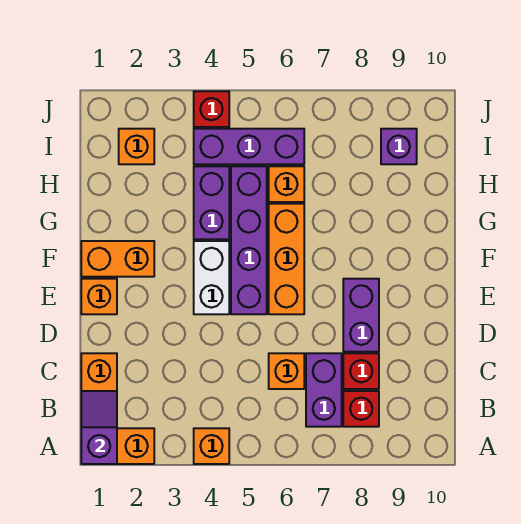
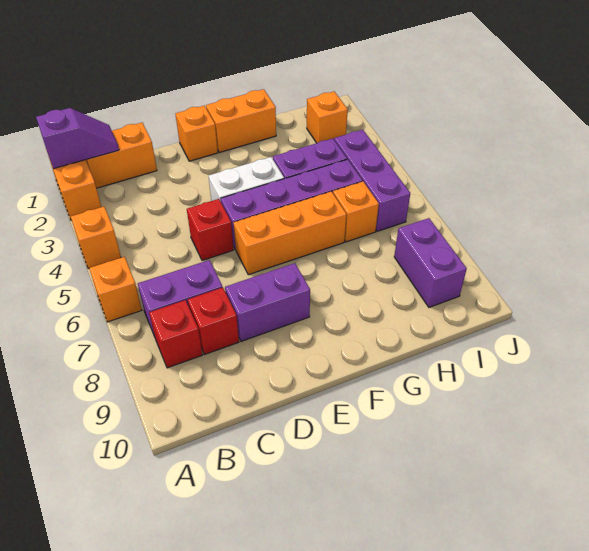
orange 1x1 brick [269,353,304,389] -> orange 1x1 brick moved to [89,257,142,322]
orange 1x2 brick [81,241,154,277] -> orange 1x2 brick turned to [206,89,276,153]
purple 1x1 brick [381,129,417,164] -> purple 1x2 brick [394,218,467,307]
red 1x1 brick [194,91,229,127] -> red 1x1 brick moved to [187,199,234,260]

